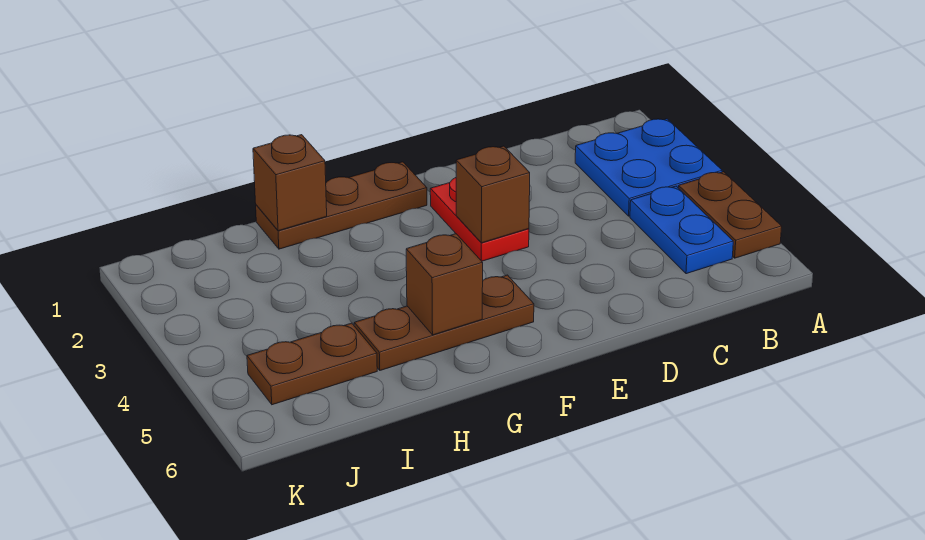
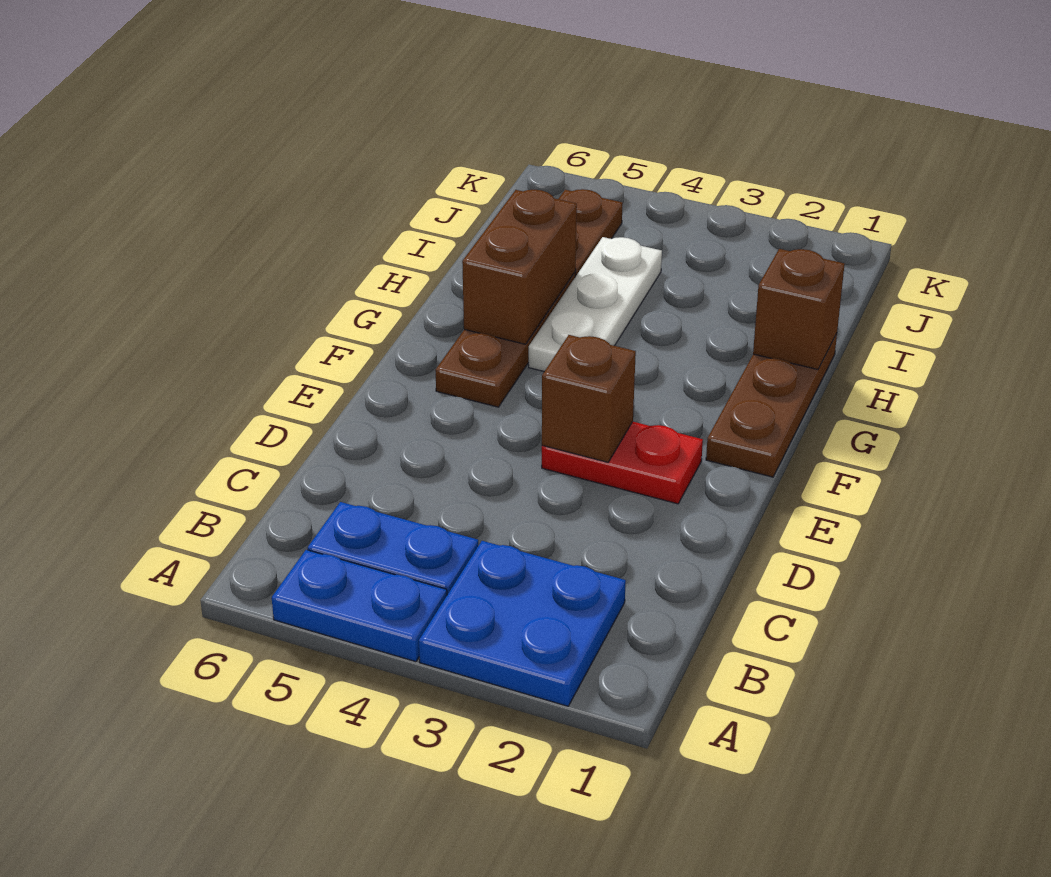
brown 1x2 plate [678,172,782,258] -> blue 1x2 plate [272,550,447,662]
none -> white 1x3 plate [529,237,662,371]
brown 1x1 brick [406,234,483,335] -> brown 1x2 brick [462,190,577,344]

